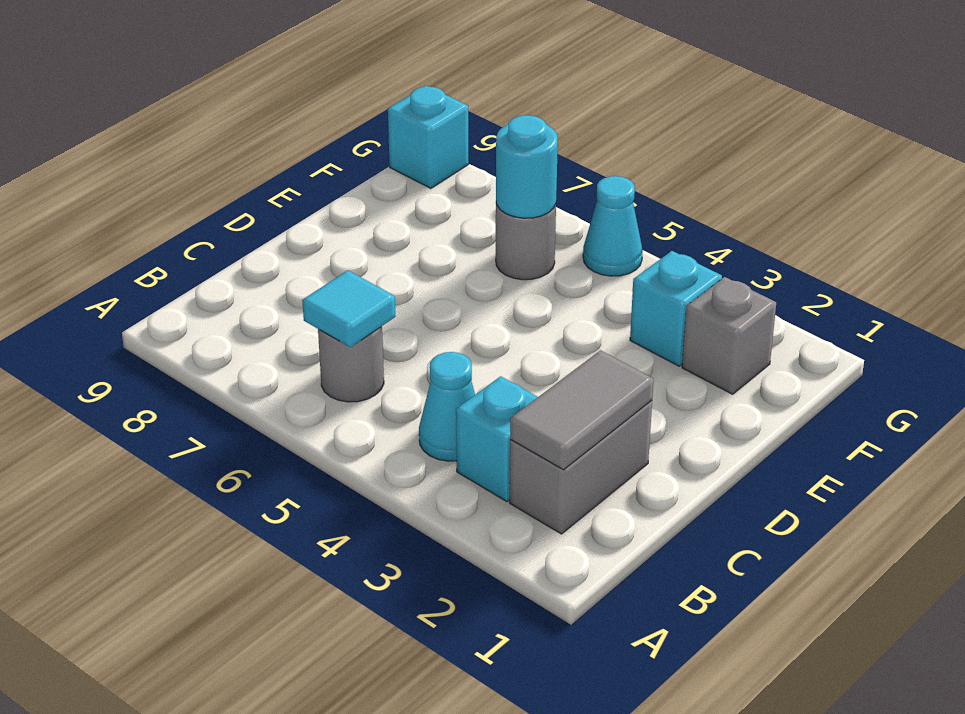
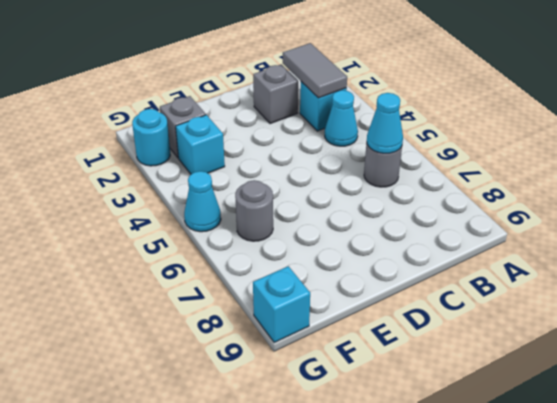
grey 1x2 brick [510,400,652,534] -> grey 1x1 brick [253,64,298,124]
grey 1x2 tile [510,350,654,470] -> grey 1x2 tile turned to [283,43,347,98]
cyan 1x1 tile [302,270,395,347] -> cyan 1x1 cone [367,93,403,153]
cyan 1x1 round brick [496,115,558,218] -> cyan 1x1 round brick moved to [132,109,170,166]

